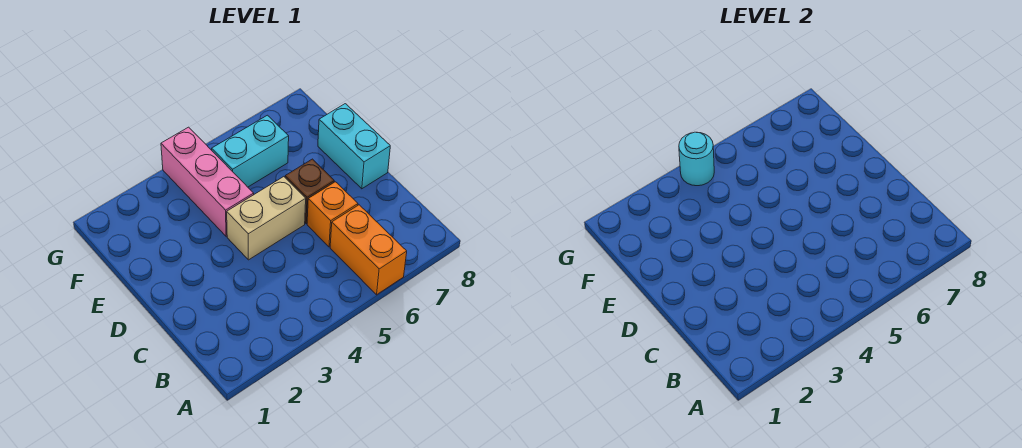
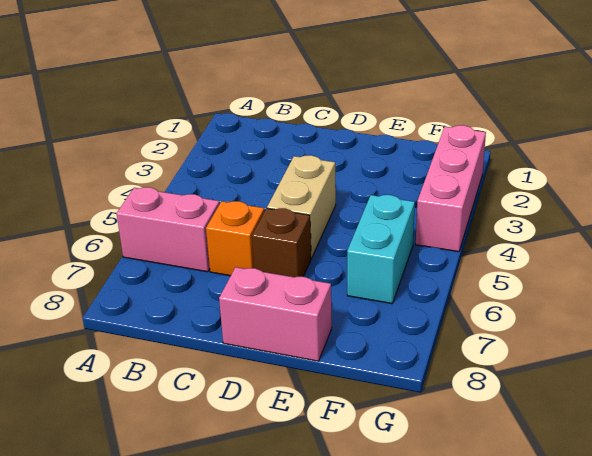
orange 1x2 brick [330,205,407,295] -> pink 1x2 brick [116,187,220,272]
cyan 1x2 brick [318,104,390,189] -> pink 1x2 brick [219,267,332,361]
pink 1x3 brick [161,127,254,236] -> pink 1x3 brick turned to [416,125,486,252]
cyan 1x1 round brick [679,132,714,186] -> none

